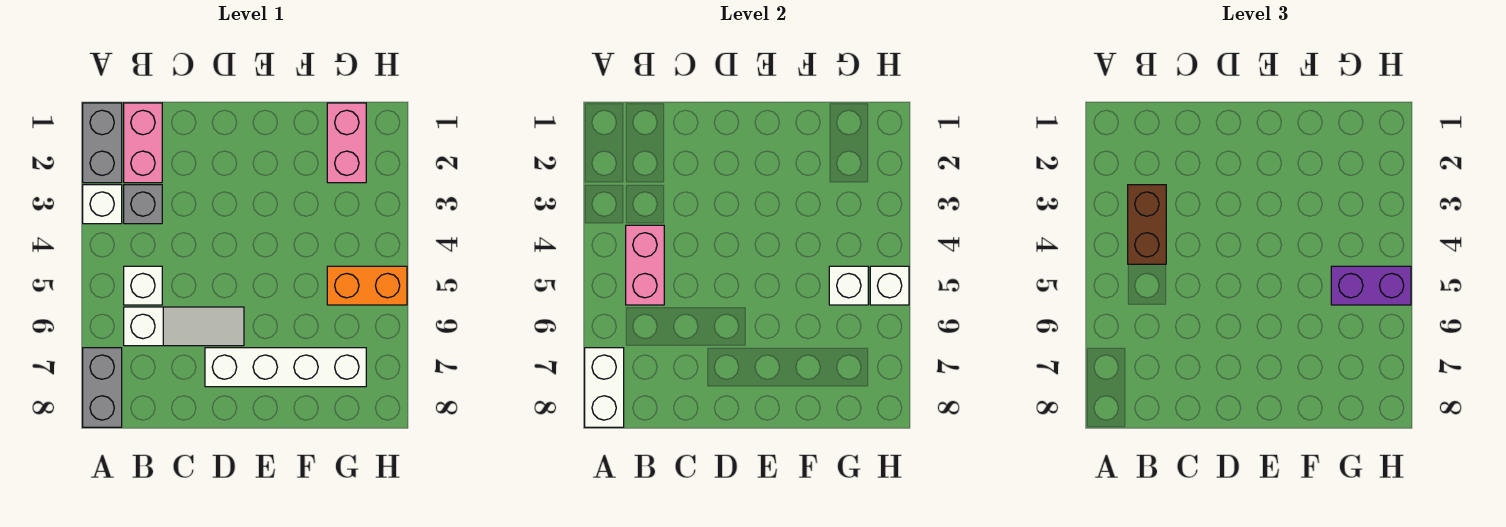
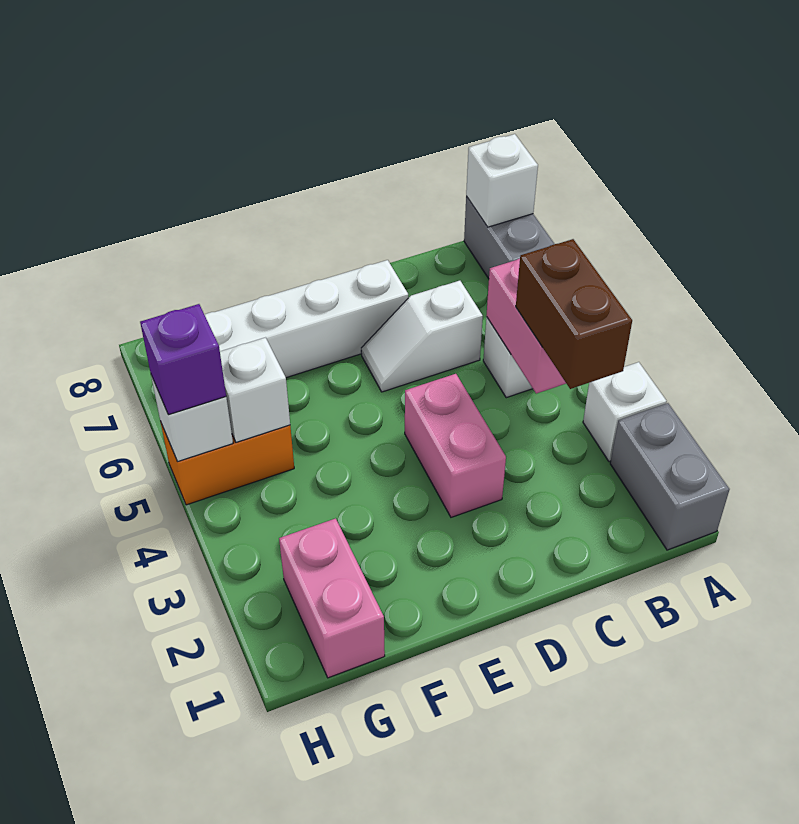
white 1x2 brick [585,348,624,427] -> white 1x1 brick [466,134,538,227]
pink 1x2 brick [124,103,162,183] -> pink 1x2 brick moved to [405,374,506,517]
grey 1x1 brick [124,185,162,224] -> none
white 1x3 slope [124,307,244,346] -> white 1x2 slope [361,281,483,392]
purple 1x2 brick [1331,266,1411,305] -> purple 1x1 brick [140,304,226,415]

